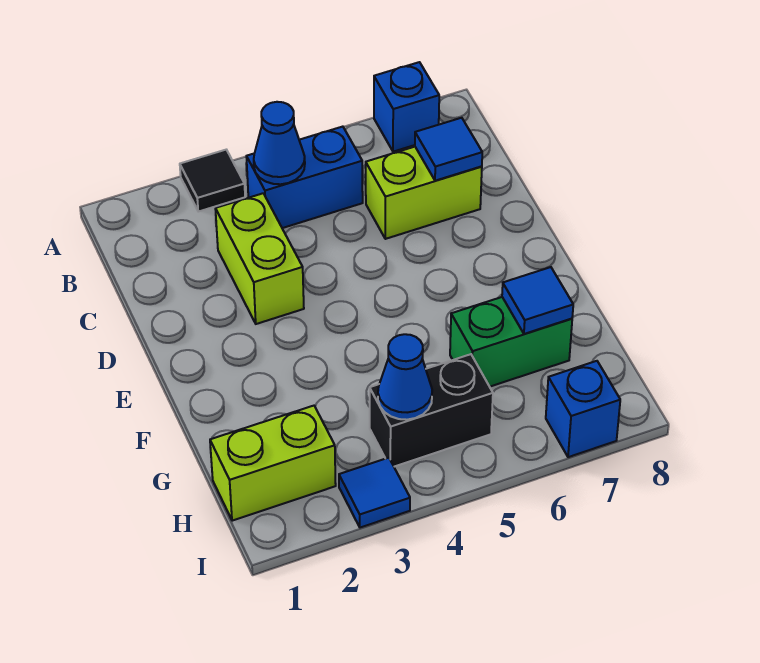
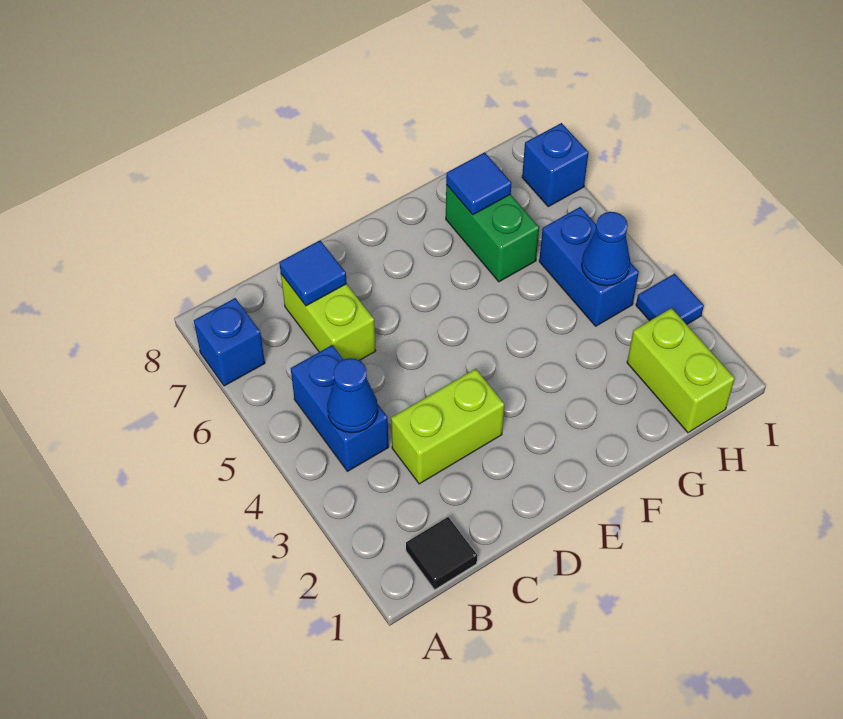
black 1x1 tile [180,150,245,212] -> black 1x1 tile moved to [406,517,477,590]
black 1x2 brick [370,354,493,467] -> blue 1x2 brick [539,207,639,326]

